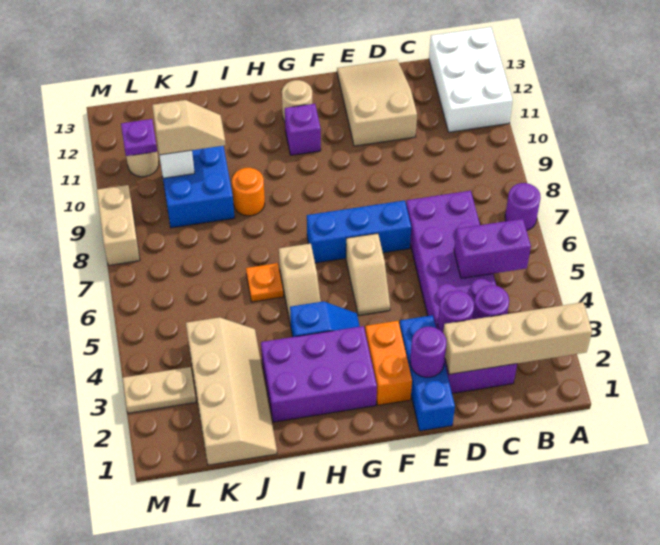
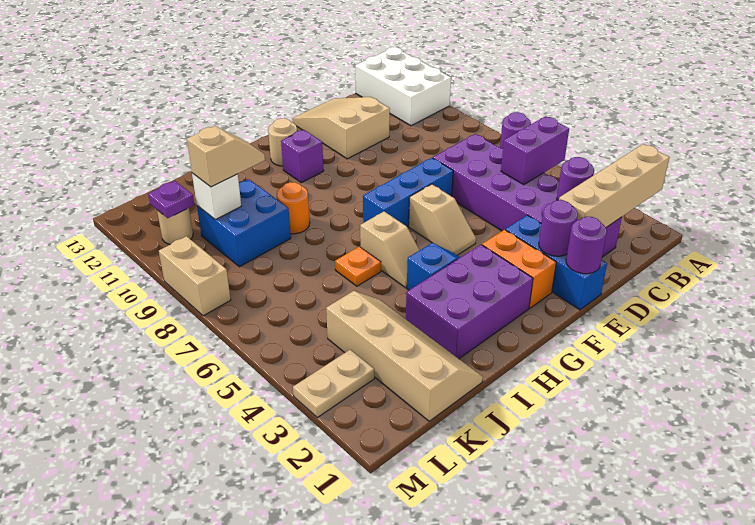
purple 1x1 round brick [438,291,474,333] -> purple 1x1 round brick moved to [566,217,607,274]

